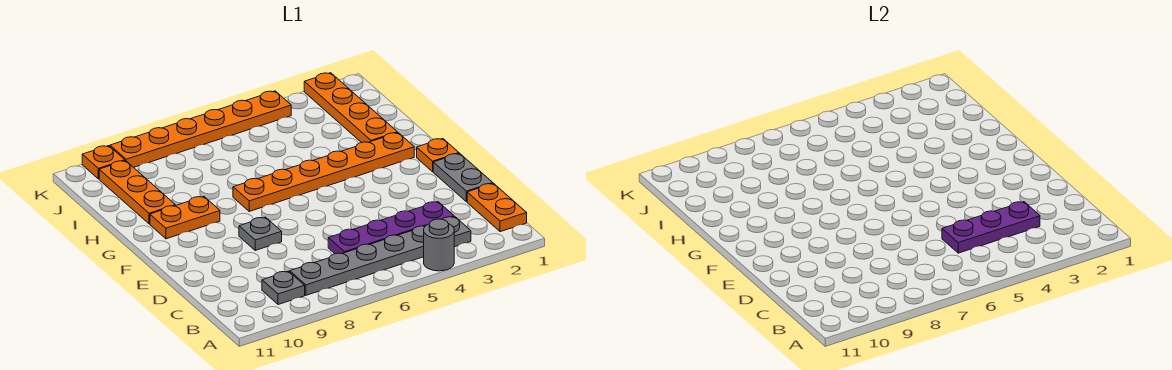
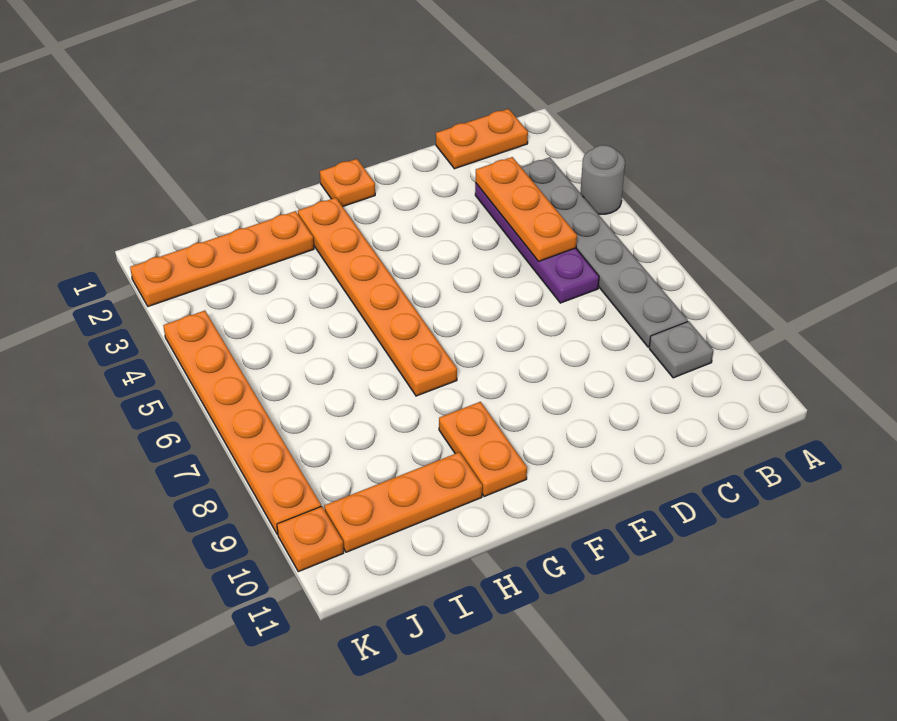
purple 1x3 plate [942,202,1040,253] -> orange 1x3 plate [476,157,577,261]
grey 1x2 plate [433,153,493,202] -> none
grey 1x1 plate [239,217,282,250] -> none

